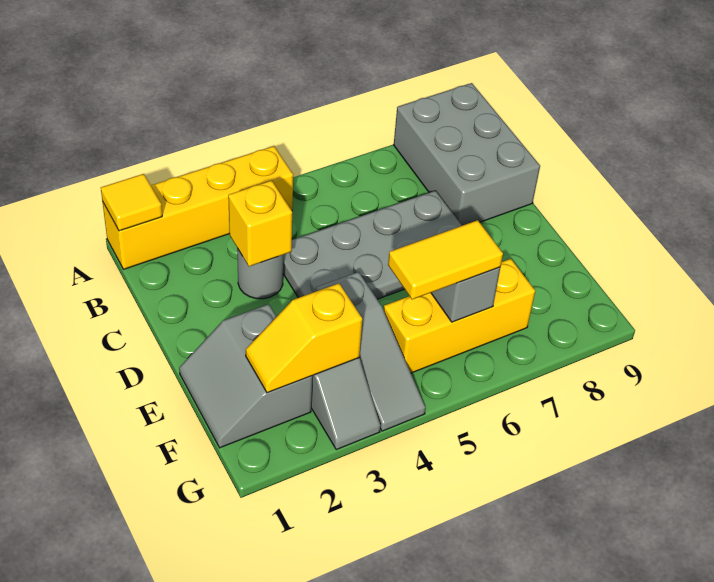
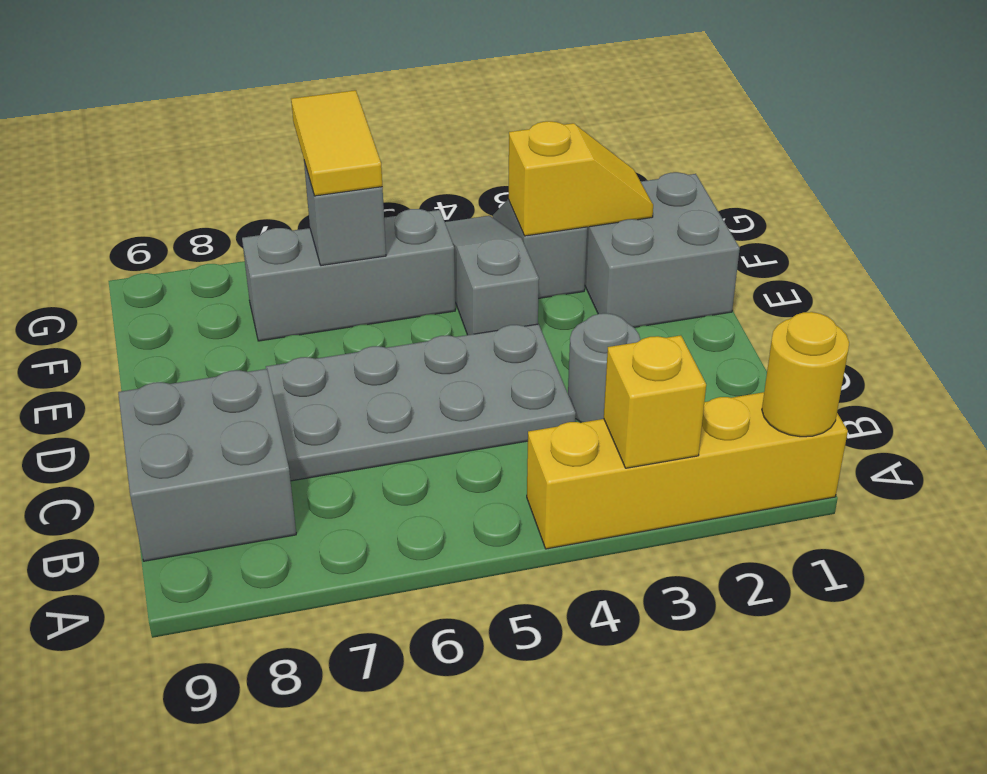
yellow 1x1 tile [101,174,162,231] -> yellow 1x1 round brick [762,312,849,437]
grey 2x3 brick [394,83,540,226] -> grey 2x2 brick [118,369,296,561]
yellow 1x1 brick [228,180,292,266] -> yellow 1x1 brick moved to [604,335,706,468]
grey 2x2 slope [179,304,313,448] -> grey 2x2 brick [585,172,740,327]
yellow 1x3 brick [384,259,535,373] -> grey 1x3 brick [242,209,455,341]
yellow 1x2 tile [388,220,503,300] -> yellow 1x2 tile turned to [291,90,382,196]

